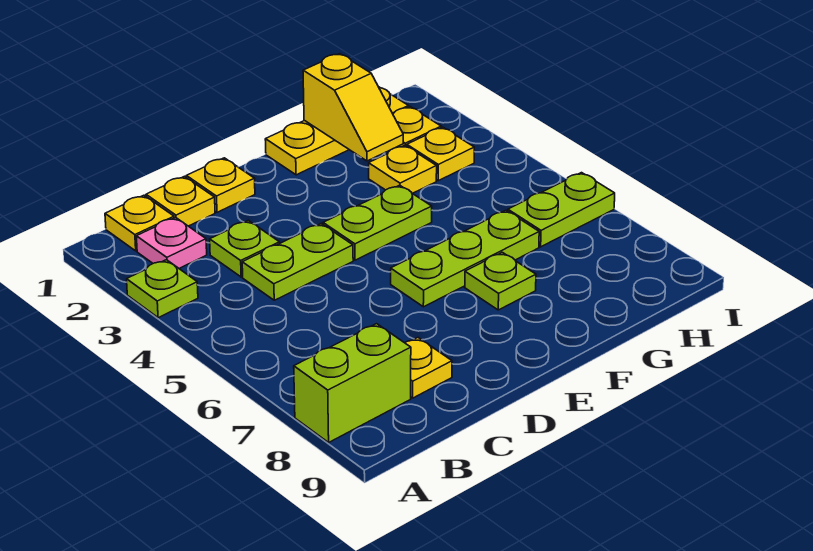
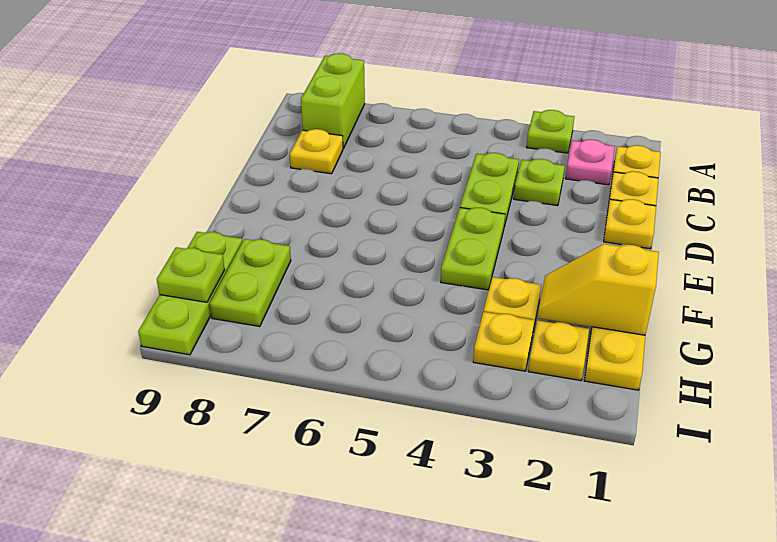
lime 1x3 plate [391,210,539,307] -> lime 1x3 plate moved to [138,232,242,355]
lime 1x1 plate [465,252,536,310] -> lime 1x1 plate moved to [157,247,225,302]
lime 1x2 plate [508,173,615,247] -> lime 1x2 plate moved to [210,239,291,326]

